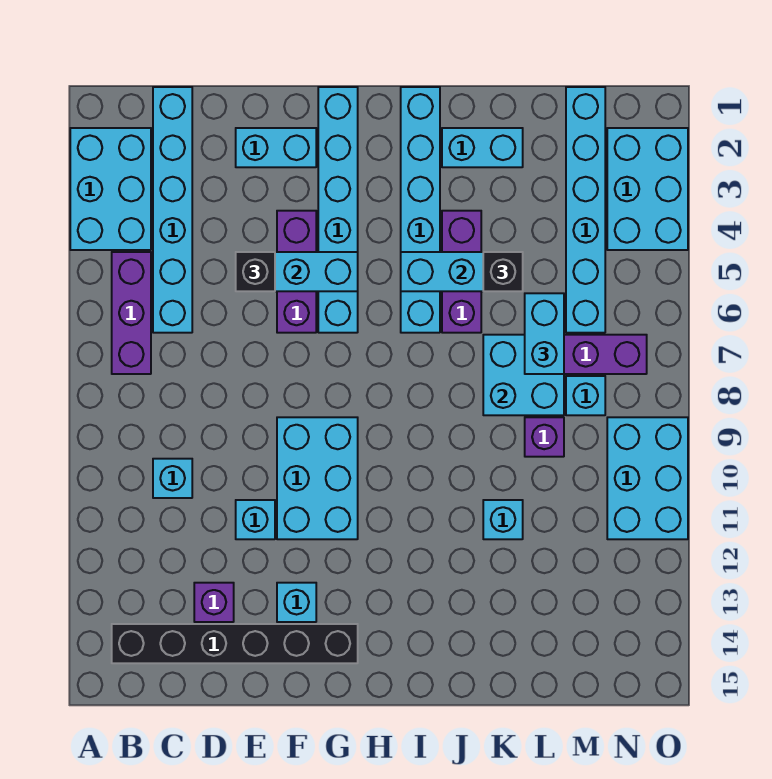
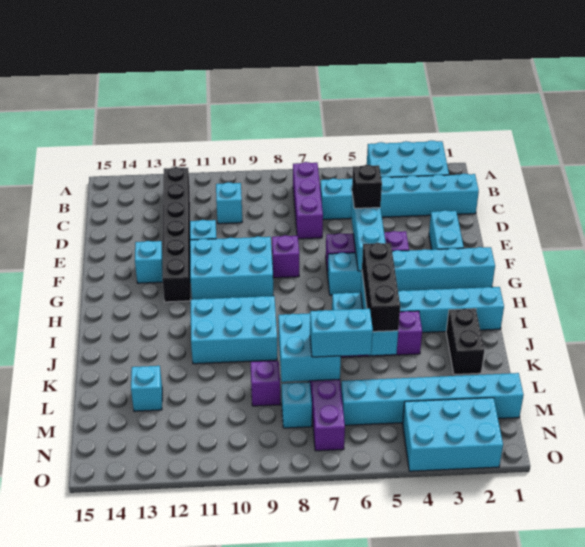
purple 1x3 brick [112,252,151,374] -> purple 1x3 brick turned to [293,162,323,239]
black 1x6 brick [112,624,358,663] -> black 1x6 brick moved to [162,167,191,302]
purple 1x1 brick [194,583,234,622] -> purple 1x1 brick moved to [272,235,299,278]
cyan 1x2 brick [442,128,523,167] -> black 1x2 brick [446,309,484,375]
black 1x1 brick [483,252,523,291] -> black 1x3 brick [362,243,400,332]
cyan 1x1 brick [483,500,523,539] -> cyan 1x1 brick moved to [131,366,162,411]
cyan 2x3 brick [607,417,688,539] -> cyan 2x3 brick moved to [191,296,277,364]

